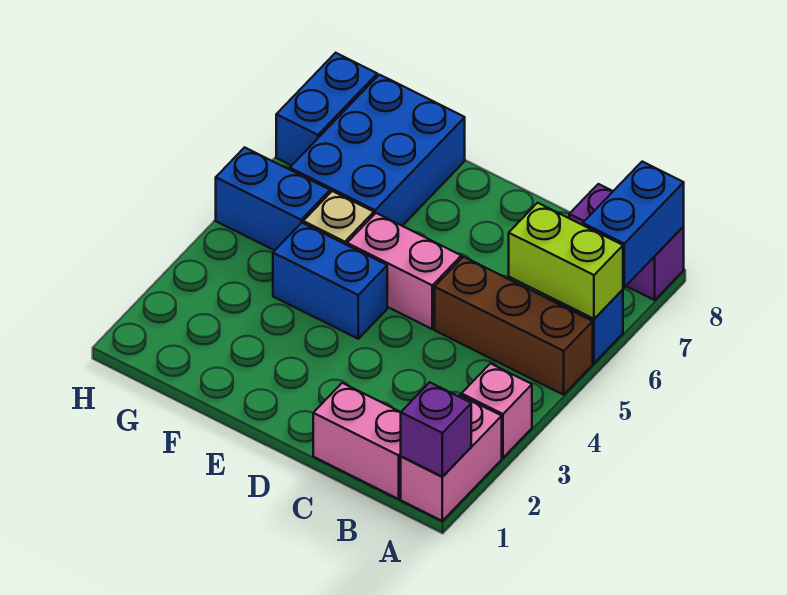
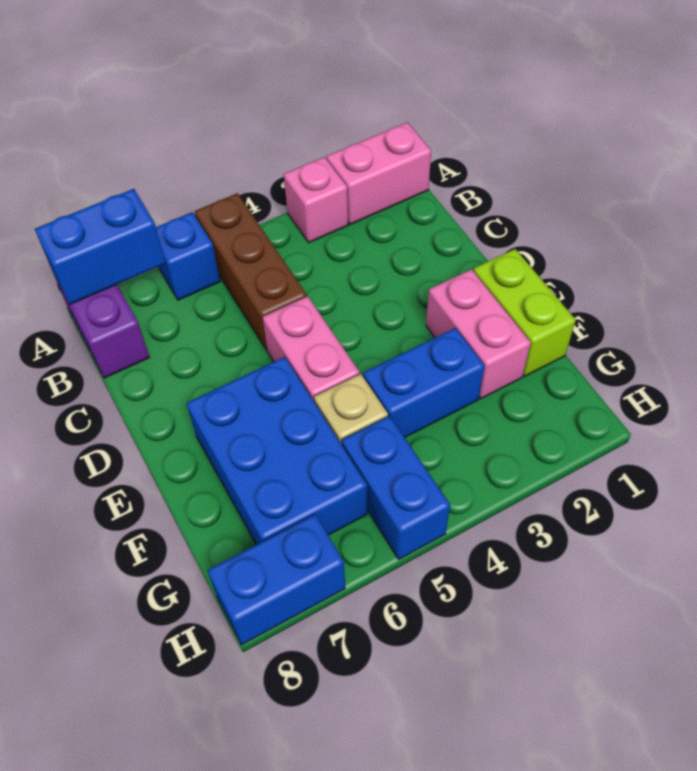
purple 1x1 brick [401,382,471,477] -> none
lime 1x2 brick [509,203,623,319] -> lime 1x2 brick moved to [473,249,576,376]
pink 1x2 brick [313,383,401,499] -> pink 1x2 brick moved to [426,269,531,399]
blue 1x2 brick [273,223,387,339] -> blue 1x2 brick turned to [363,328,485,438]
blue 2x3 brick [290,75,465,226] -> blue 2x3 brick turned to [186,357,367,545]

